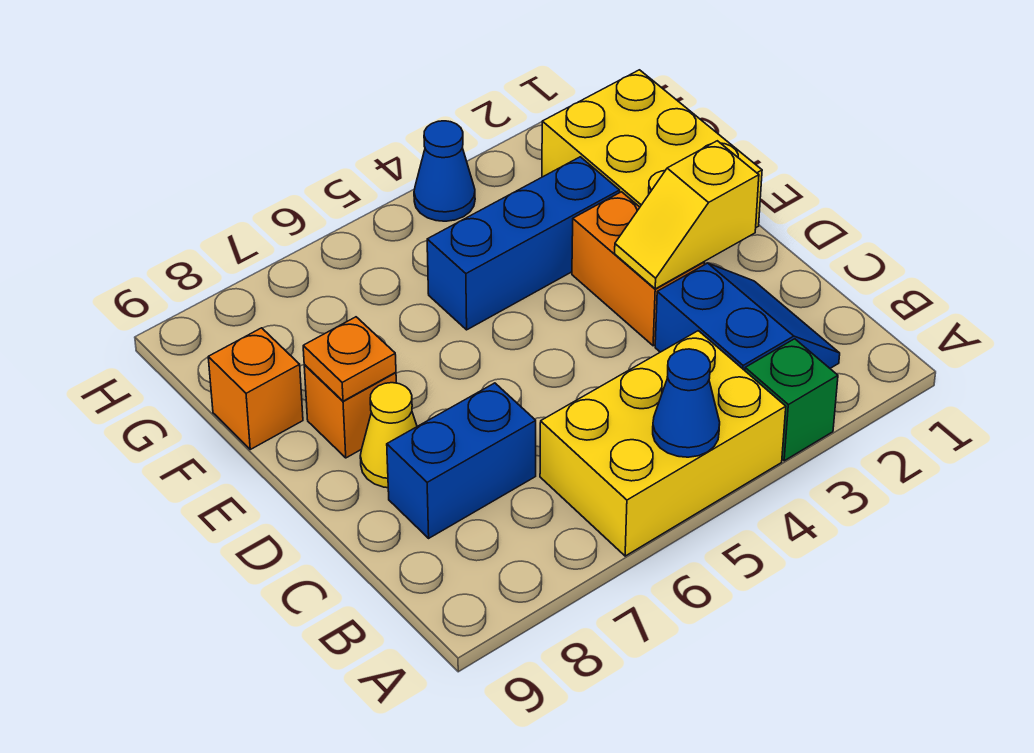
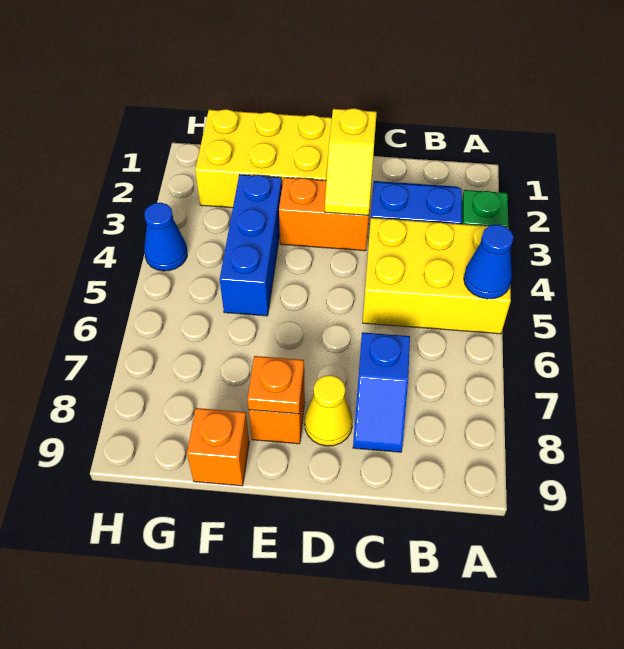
yellow 2x3 brick [540,331,786,556] -> yellow 2x3 brick turned to [363,218,511,334]
blue 1x2 brick [387,383,536,538] -> blue 1x2 slope [353,332,410,452]

